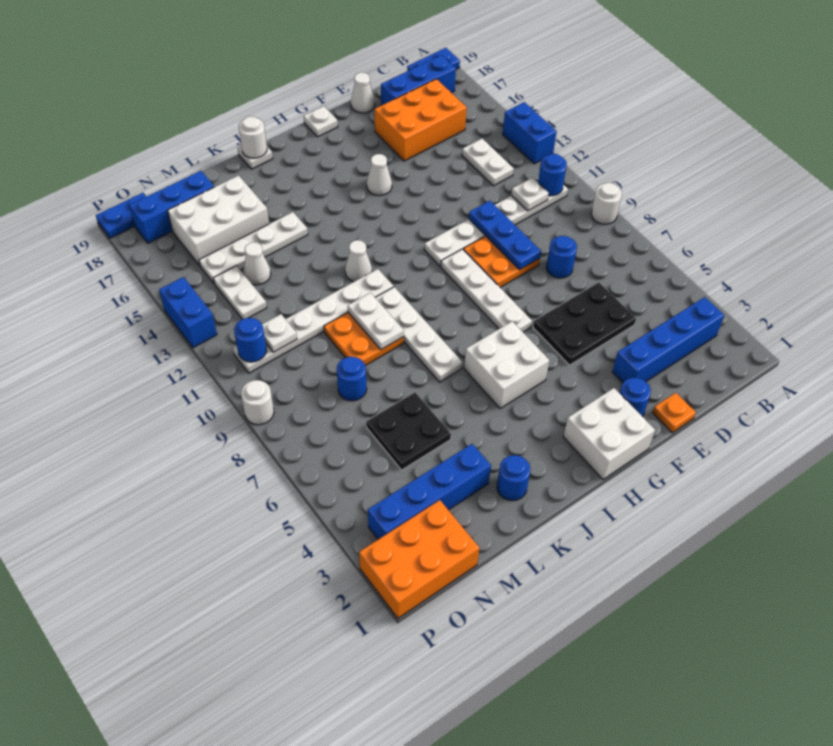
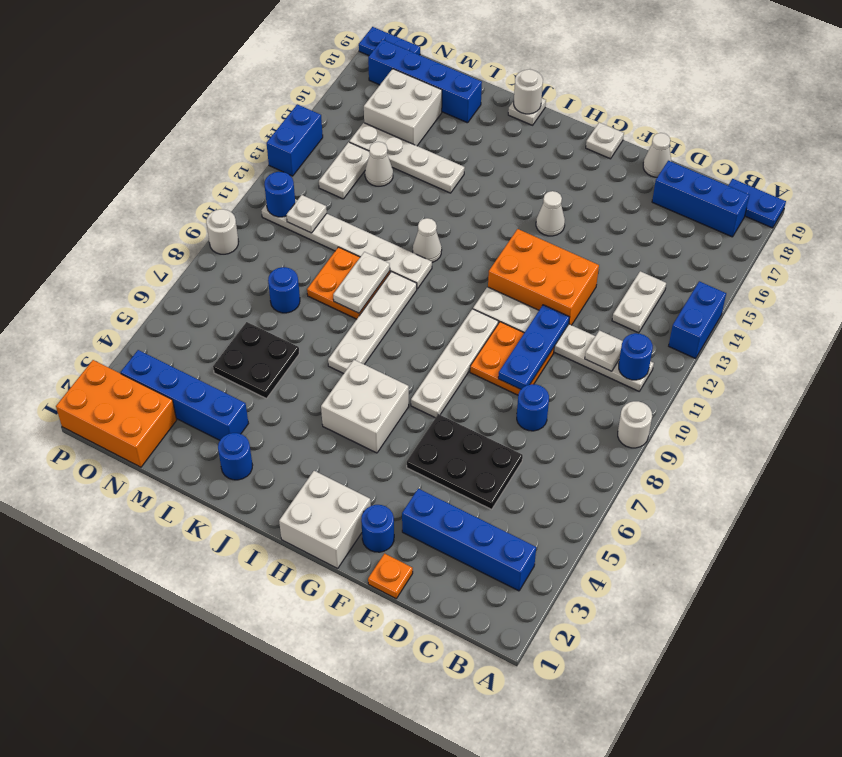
orange 2x3 brick [375,79,467,161] -> orange 2x3 brick moved to [488,229,599,325]
white 2x3 brick [168,176,269,266] -> white 2x2 brick [364,69,442,146]
blue 1x3 brick [129,171,214,243] -> blue 1x4 brick [368,39,482,123]

